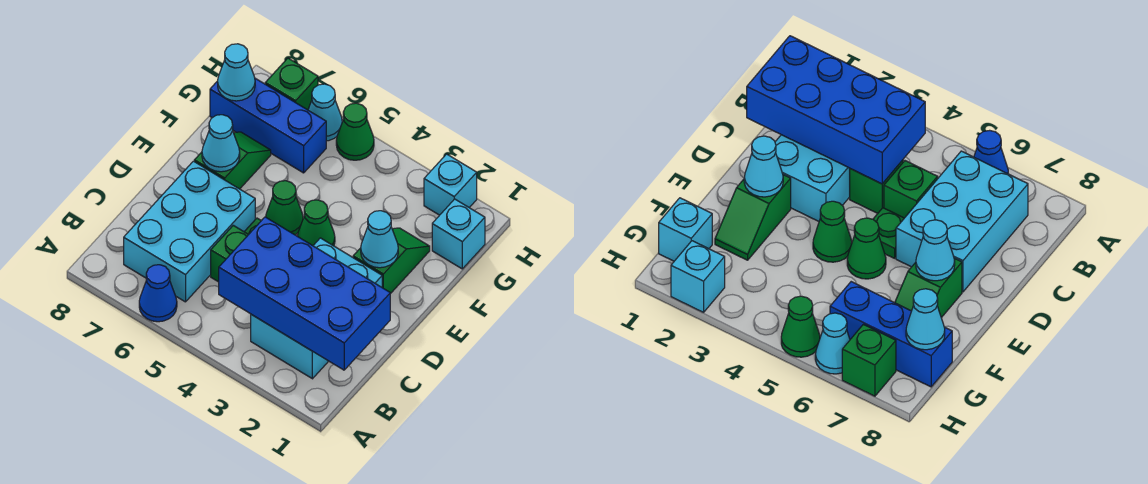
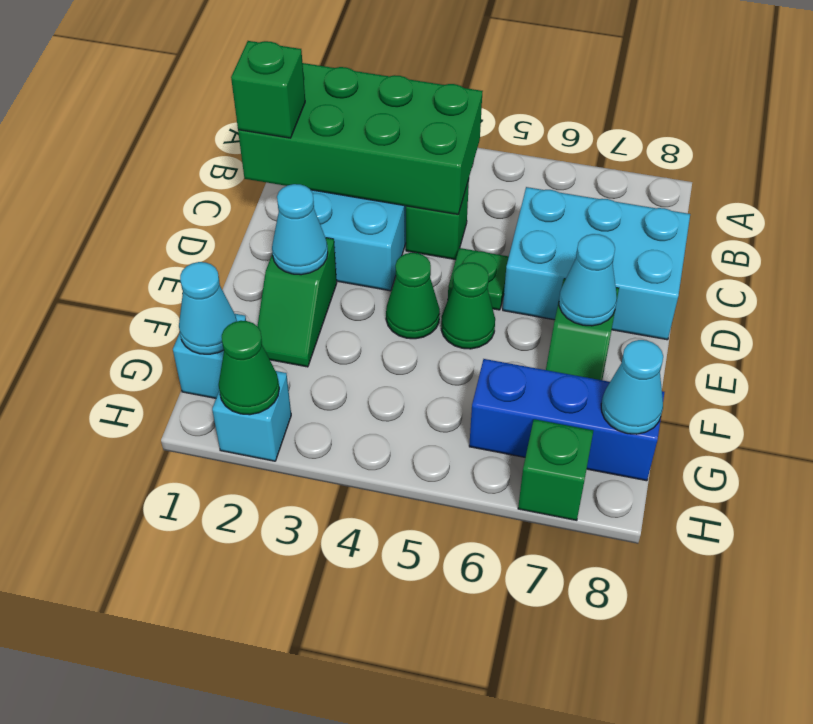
blue 1x1 cone [139,265,177,322] -> none
blue 2x4 brick [219,217,390,370] -> green 2x4 brick [238,63,483,214]
cyan 2x3 brick [124,161,255,302] -> cyan 2x3 brick turned to [503,187,690,340]
green 1x1 brick [211,225,248,282] -> green 1x1 brick moved to [231,41,305,138]
green 1x1 cone [336,103,374,160] -> green 1x1 cone moved to [219,321,279,415]
cyan 1x1 cone [308,84,342,141] -> cyan 1x1 cone moved to [179,262,237,354]

